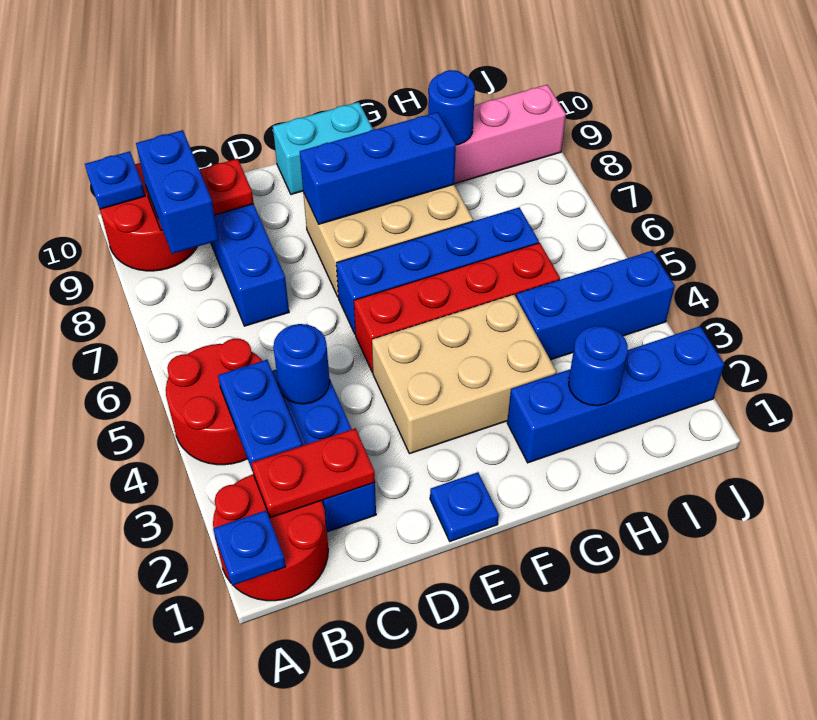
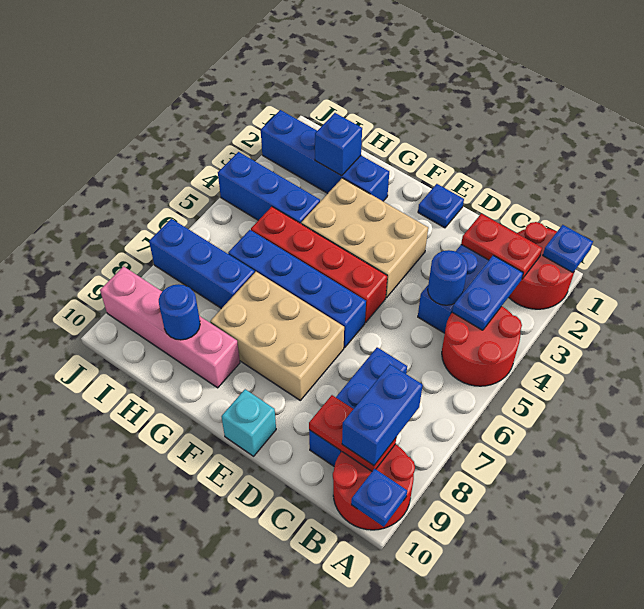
blue 1x3 brick [300,112,456,224] -> blue 1x3 brick moved to [149,219,255,309]
cyan 1x2 brick [273,102,373,194] -> cyan 1x1 brick [221,389,276,456]
blue 1x1 round brick [569,326,628,406] -> blue 1x1 brick [315,113,362,176]

